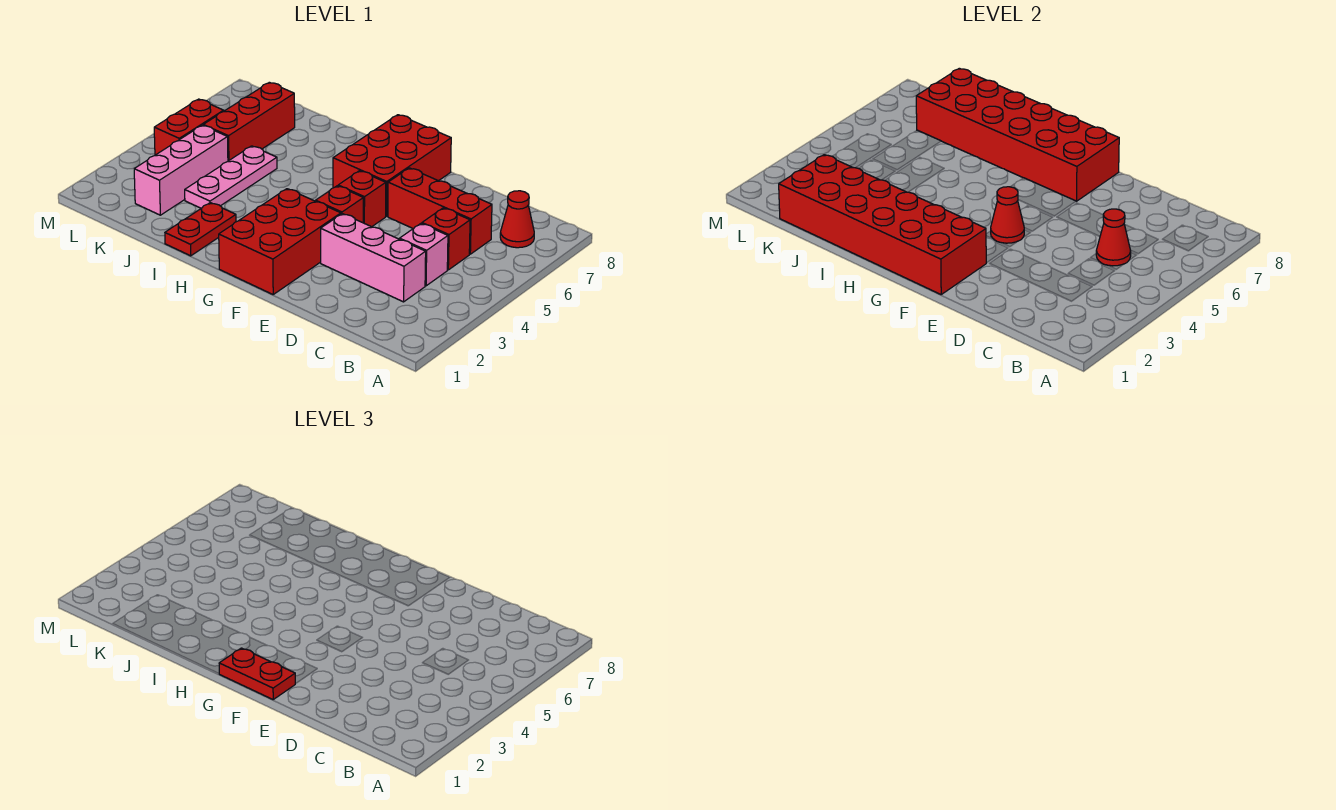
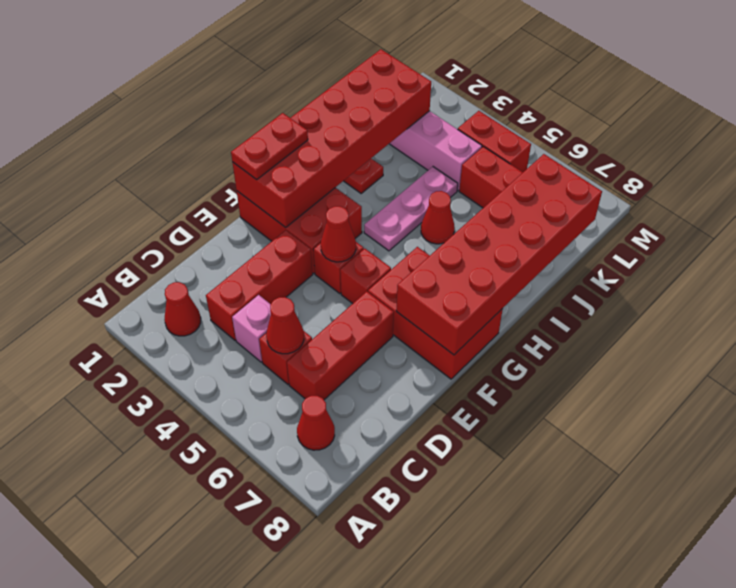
none -> red 1x1 cone [164,282,201,336]
pink 1x3 brick [321,214,426,302] -> red 1x3 brick [206,230,313,340]
none -> red 1x1 cone [421,191,455,244]
pink 1x3 plate [185,146,277,208] -> pink 1x3 plate turned to [364,167,458,251]

